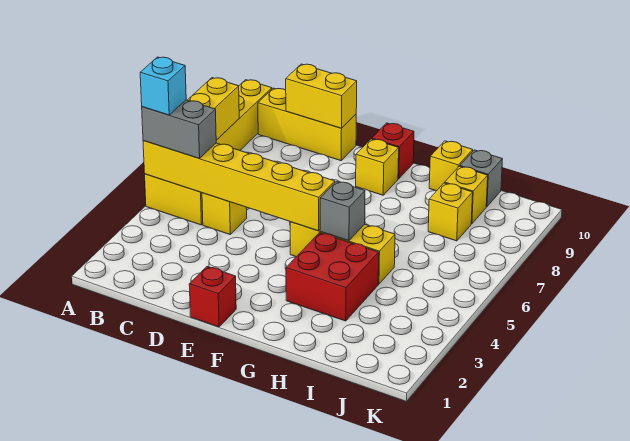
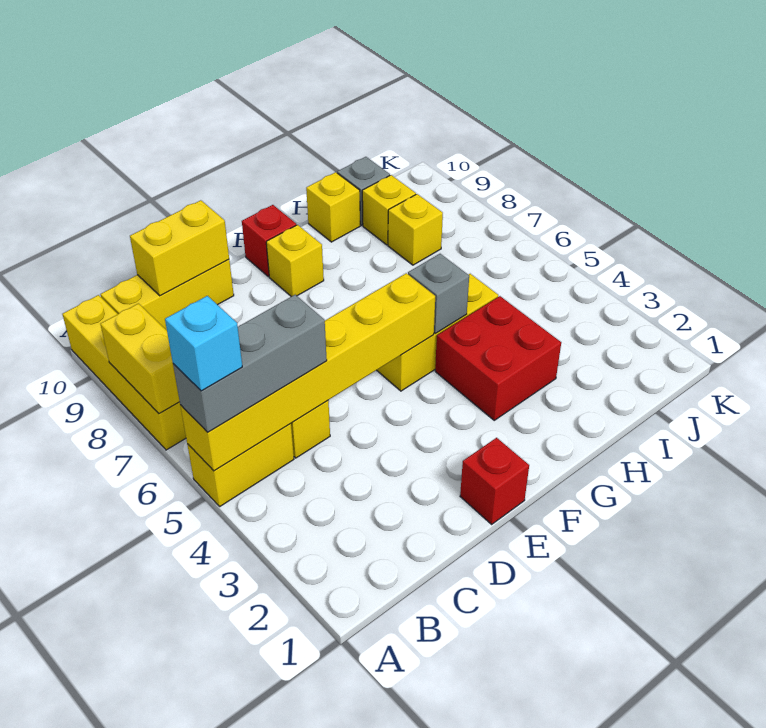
grey 1x2 brick [142,100,216,158] -> grey 1x3 brick [173,295,327,432]

